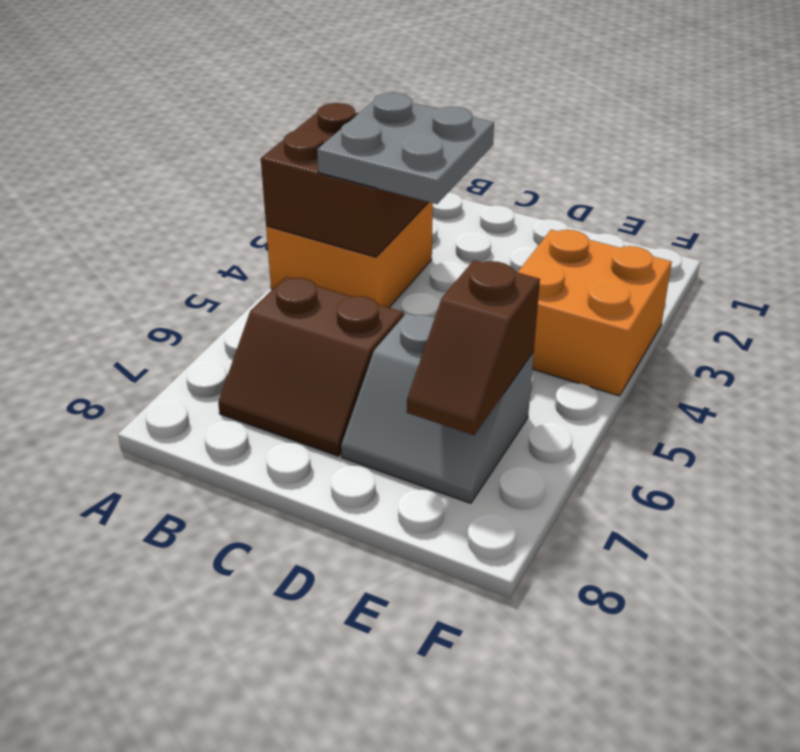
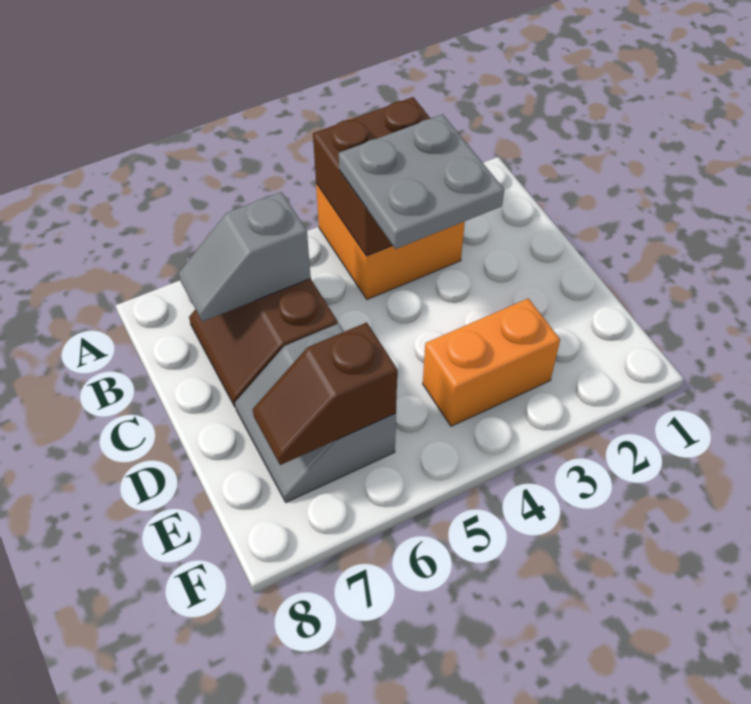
none -> grey 1x2 slope [179,192,311,322]
orange 2x2 brick [518,230,672,396] -> orange 1x2 brick [423,298,560,426]

